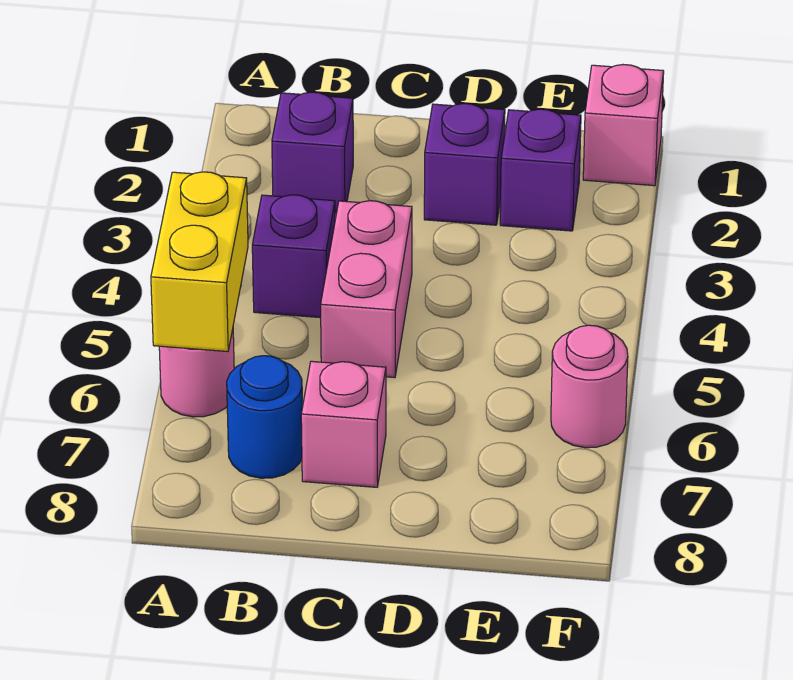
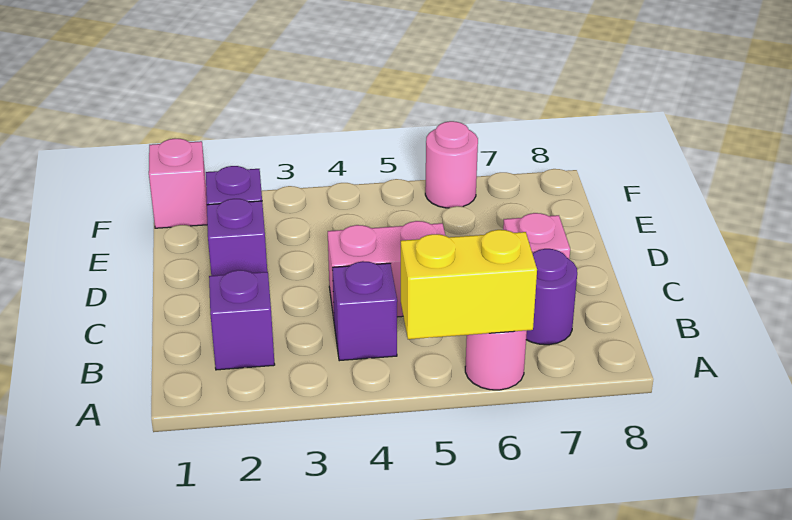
blue 1x1 round brick [227,356,302,478] -> purple 1x1 round brick [526,249,577,345]

